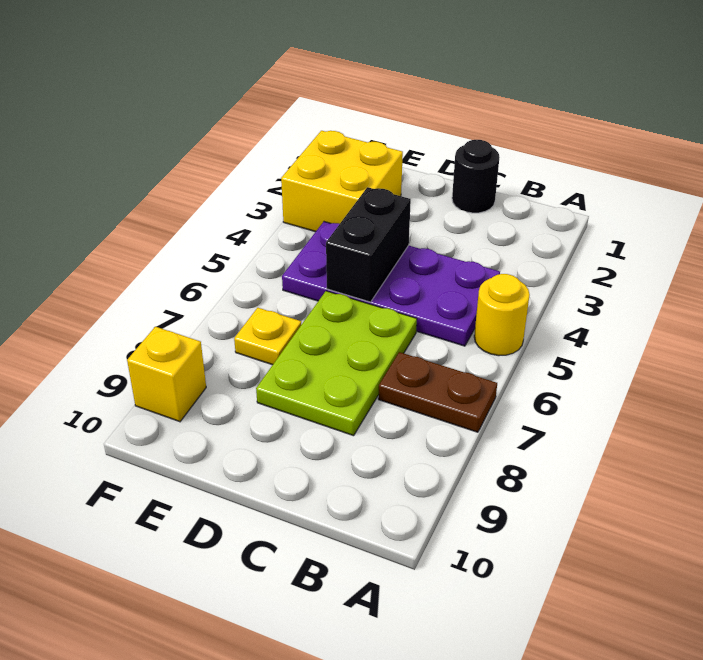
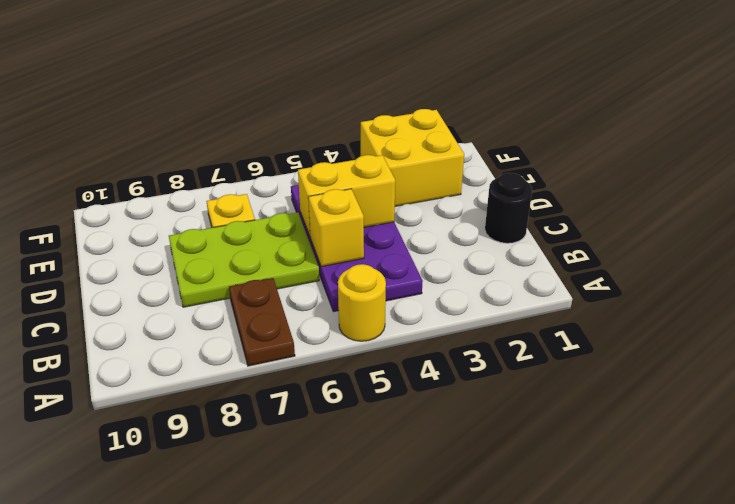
black 1x2 brick [326,187,411,302] -> yellow 1x2 brick [298,155,395,236]
yellow 1x1 brick [127,327,206,422] -> yellow 1x1 brick moved to [308,189,364,267]

